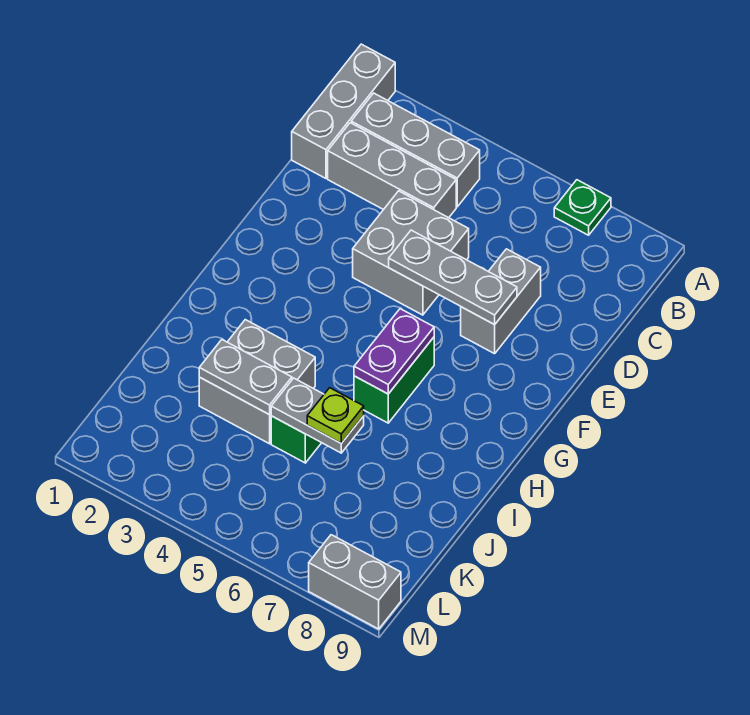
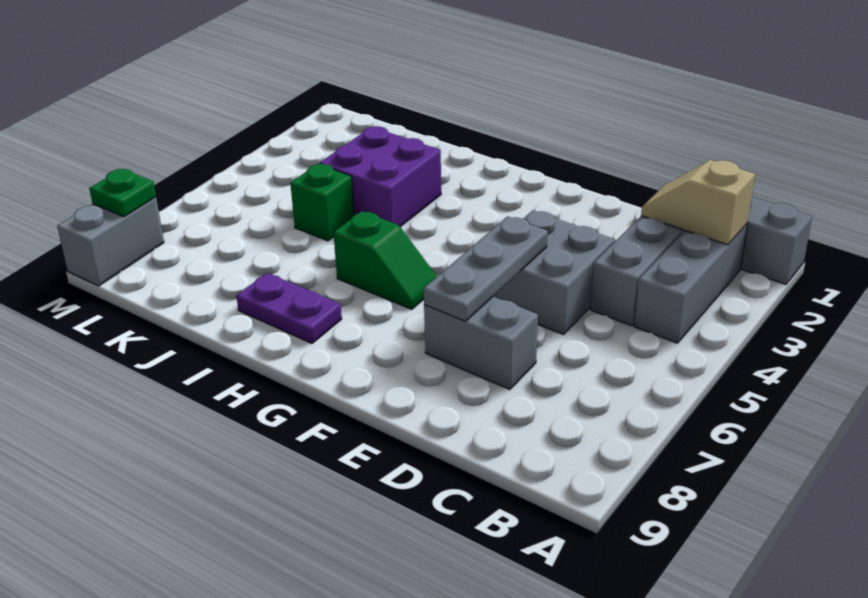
green 1x1 plate [554,180,611,235] -> green 1x1 plate moved to [89,169,156,217]
none -> tan 1x2 slope [641,160,755,245]
green 1x2 brick [354,337,434,423] -> green 1x2 slope [333,211,437,309]
purple 1x2 plate [354,309,434,394] -> purple 1x2 plate moved to [236,273,342,343]
grey 2x2 brick [199,320,315,444] -> purple 2x2 brick [319,126,441,227]
grey 1x2 plate [199,340,292,415] -> none
grey 1x2 plate [271,378,364,453] -> none
lime 1x1 plate [307,388,364,443] -> none

